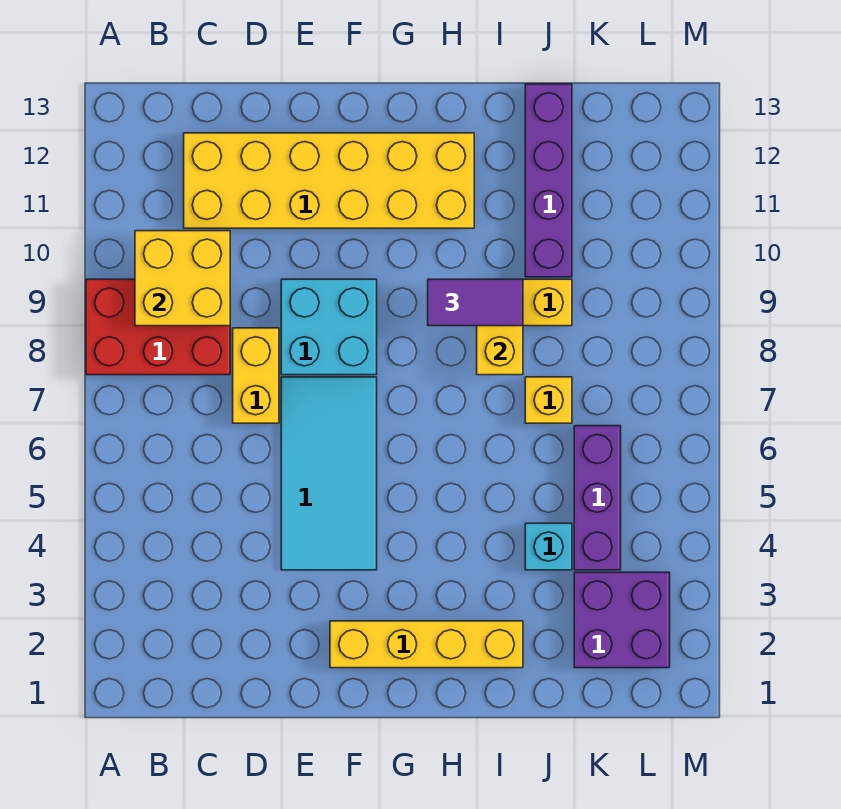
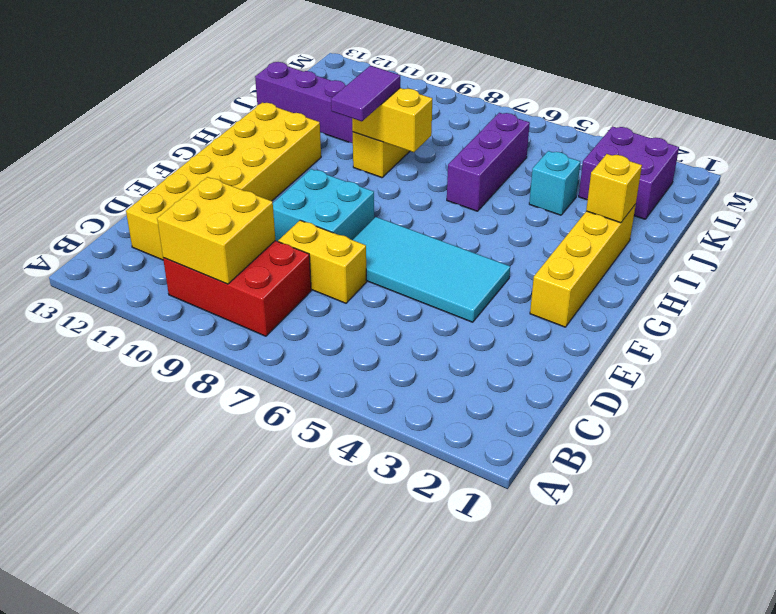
red 2x3 brick [86,279,230,375] -> red 2x3 brick turned to [163,241,311,336]
yellow 1x1 brick [525,377,572,423] -> yellow 1x1 brick moved to [586,154,642,223]
purple 1x3 brick [574,426,621,570] -> purple 1x3 brick turned to [447,113,530,211]

